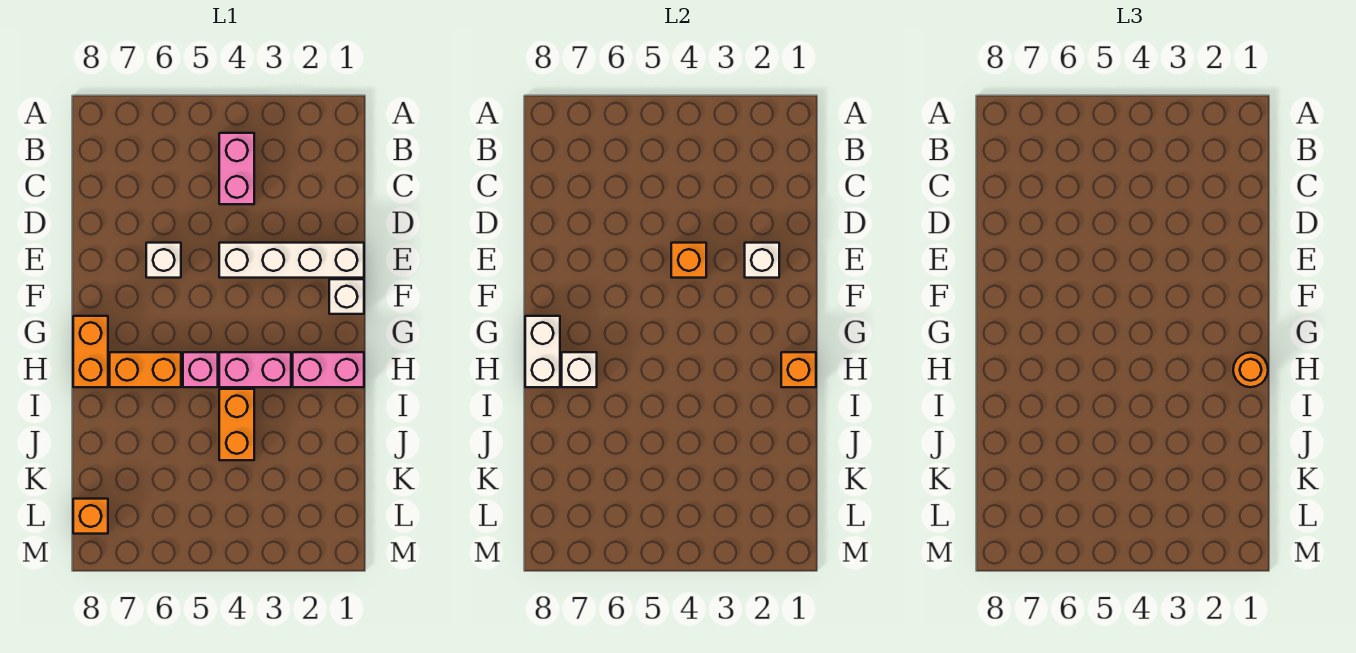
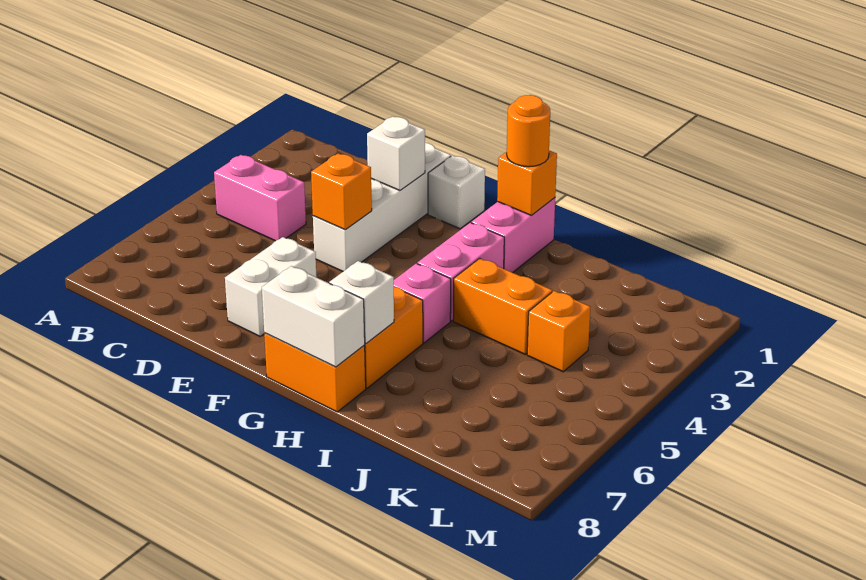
white 1x1 brick [146,243,181,278] -> white 1x2 brick [225,237,316,336]
orange 1x1 brick [73,499,108,534] -> orange 1x1 brick moved to [527,291,590,372]

